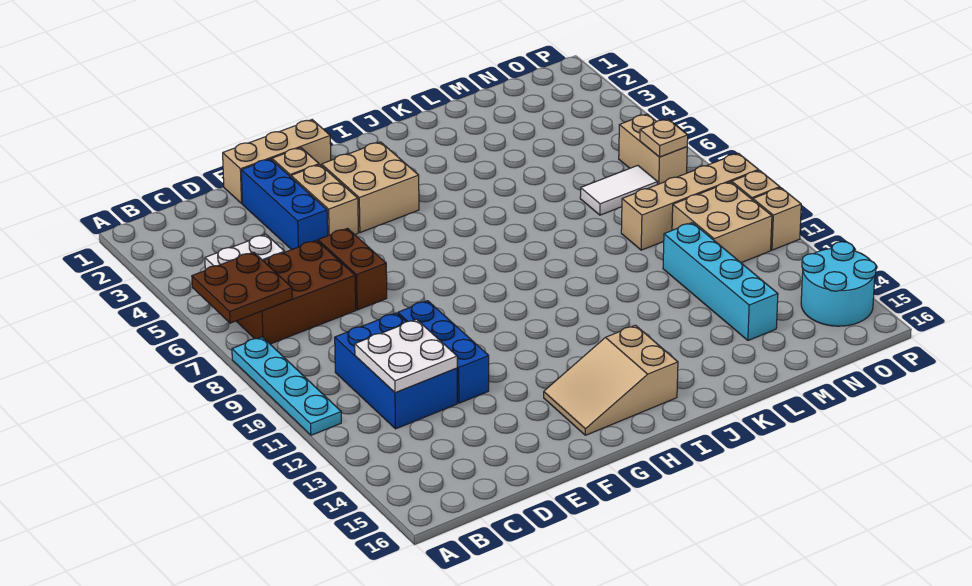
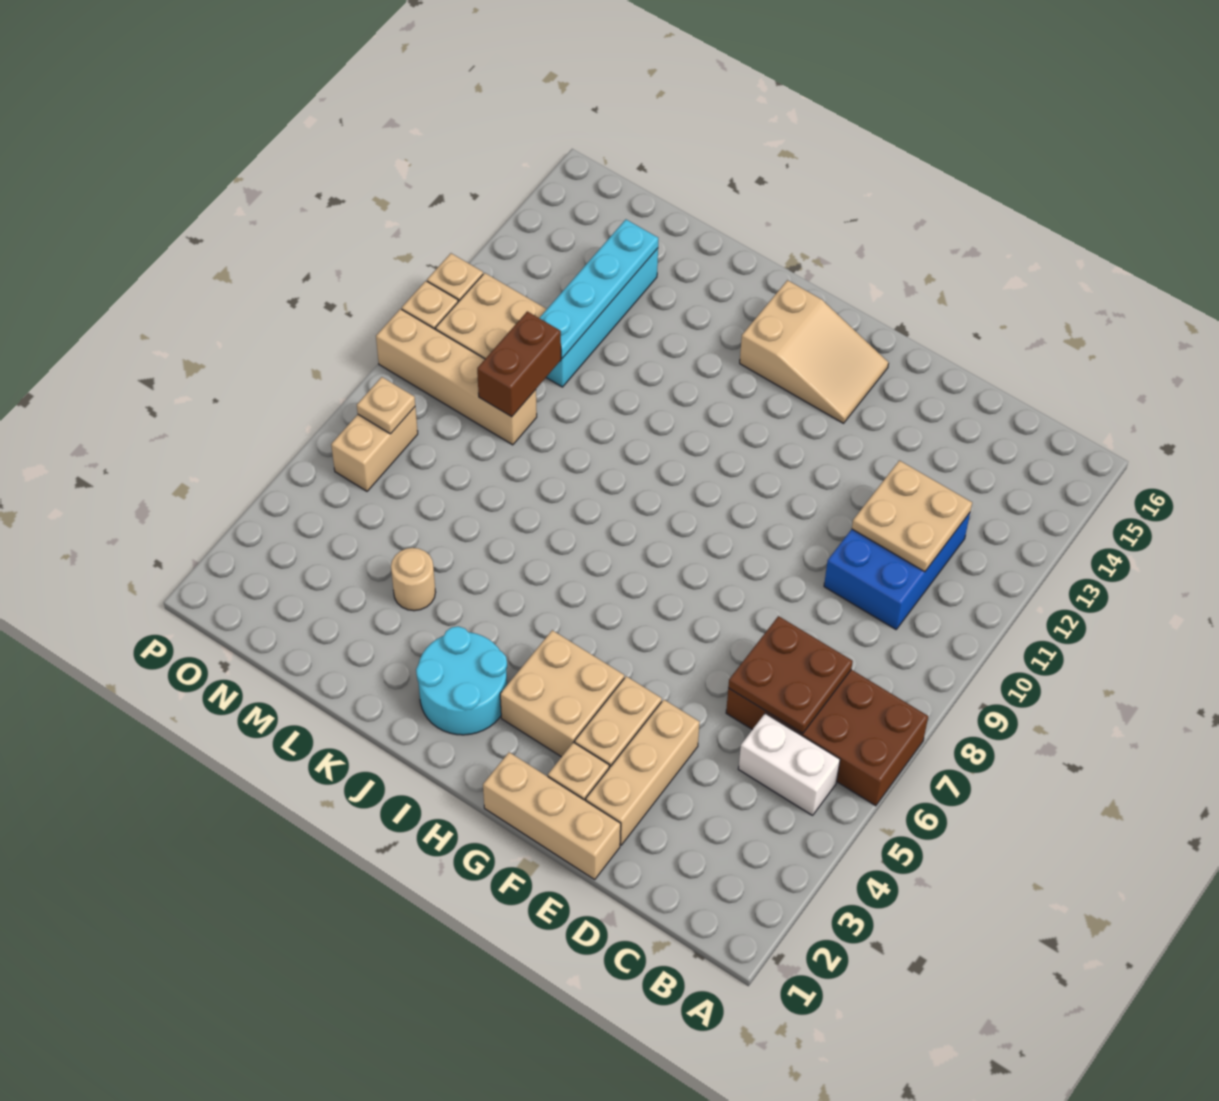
brown 2x2 plate [192,252,292,323] -> brown 2x2 plate moved to [728,616,853,733]
cyan 1x4 plate [232,337,341,435] -> cyan 1x4 plate moved to [540,220,658,358]
brown 2x3 brick [236,240,356,344] -> brown 2x4 brick [726,670,928,806]
white 2x2 plate [355,319,457,393] -> tan 2x2 plate [852,461,972,572]
blue 1x3 brick [241,159,328,250] -> tan 1x3 brick [586,700,700,845]
brown 1x2 brick [318,229,387,310] -> brown 1x2 brick moved to [477,311,561,417]
blue 1x3 brick [398,301,489,403] -> none
none -> tan 1x1 round brick [391,548,436,611]
white 1x2 tile [580,166,657,215] -> none
cyan 2x2 round brick [801,242,876,326] -> cyan 2x2 round brick moved to [416,626,507,735]

